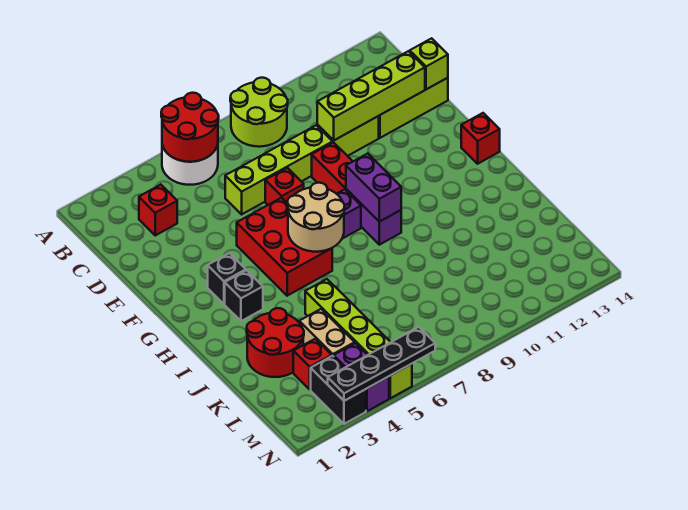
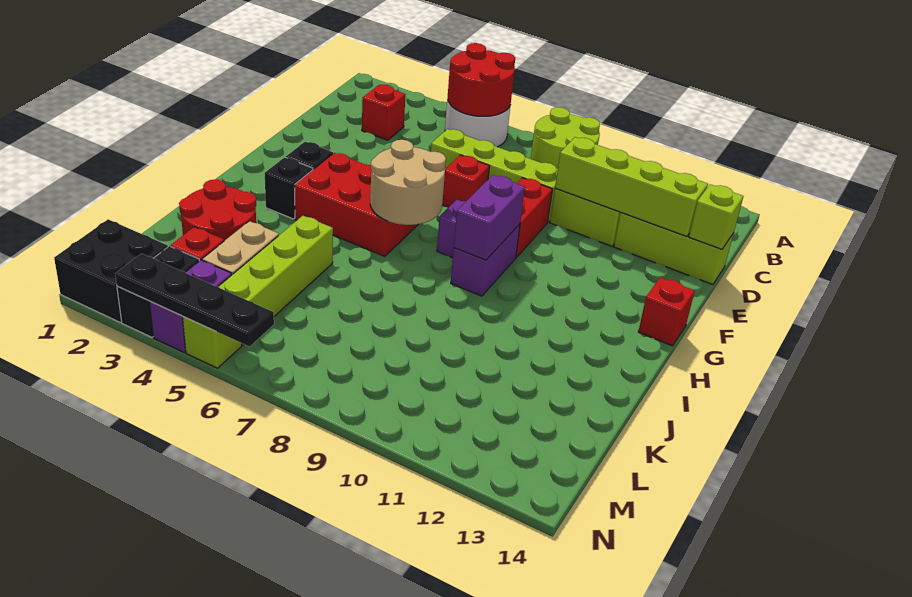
red 2x3 brick [237,198,332,296] -> red 2x3 brick turned to [295,153,418,256]
none -> black 2x2 brick [54,219,168,322]

